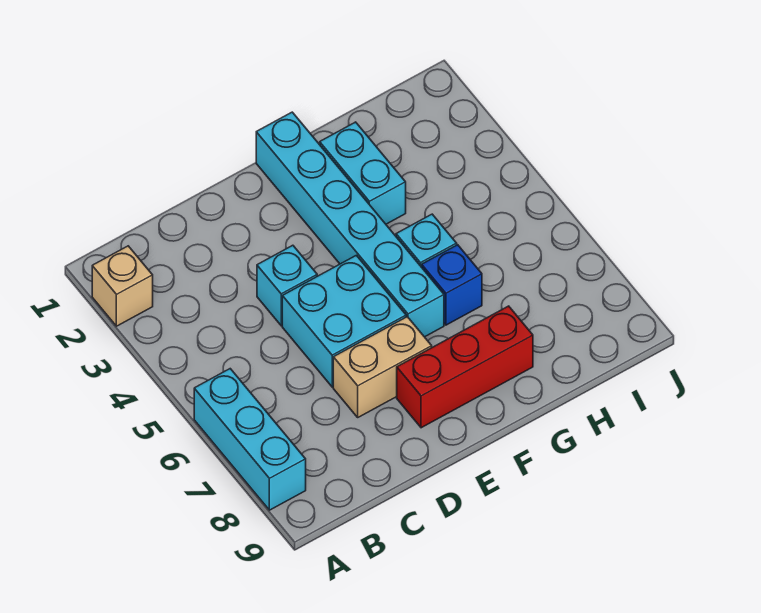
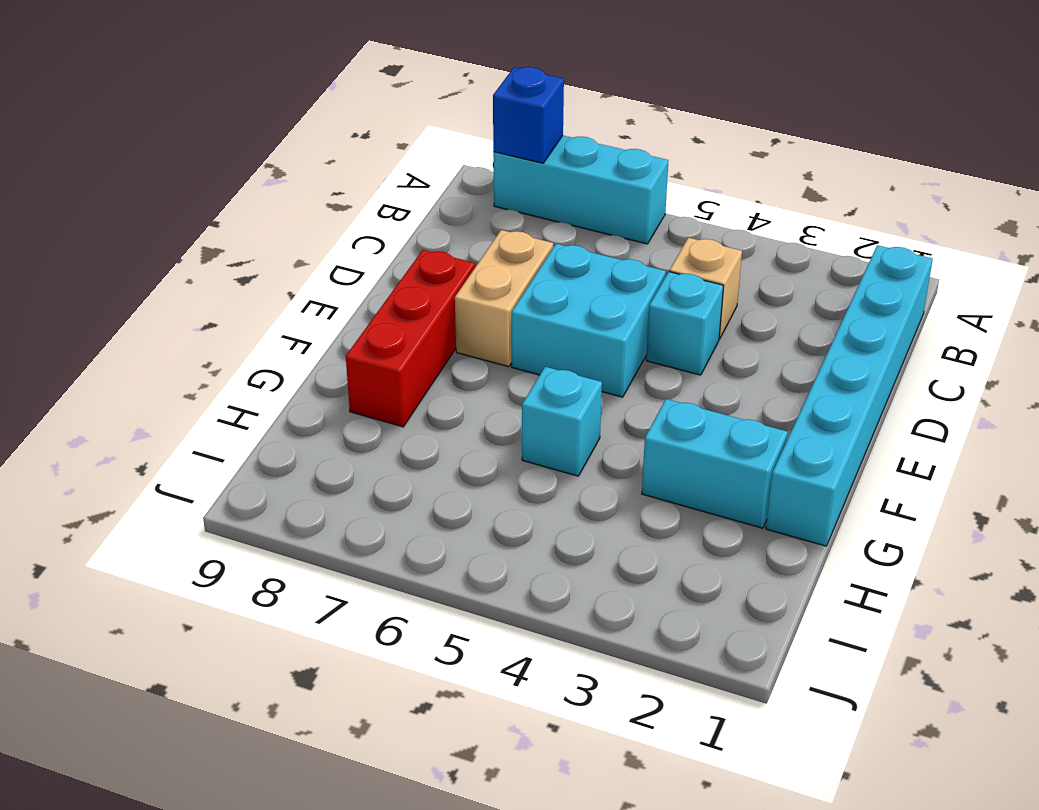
tan 1x1 brick [92,246,153,326] -> tan 1x1 brick moved to [669,238,742,339]
cyan 1x6 brick [256,112,444,337] -> cyan 1x6 brick turned to [766,245,933,546]
blue 1x1 brick [422,245,482,325] -> blue 1x1 brick moved to [493,67,564,163]

